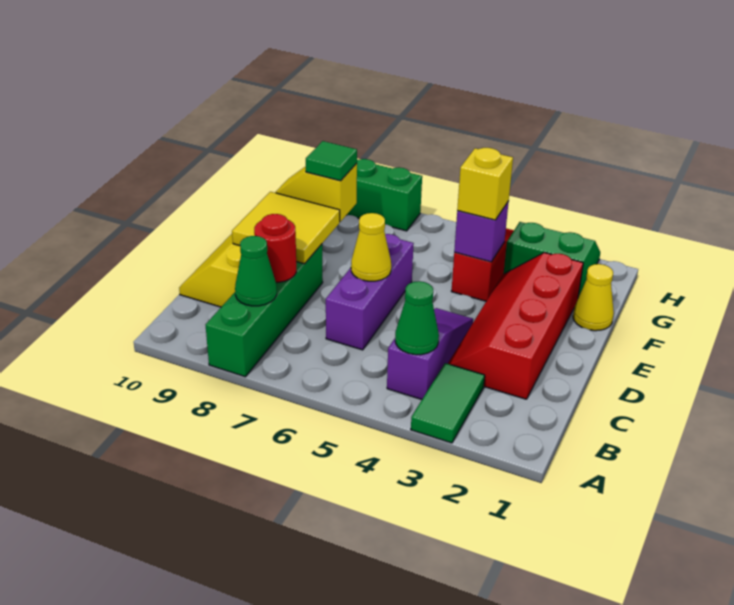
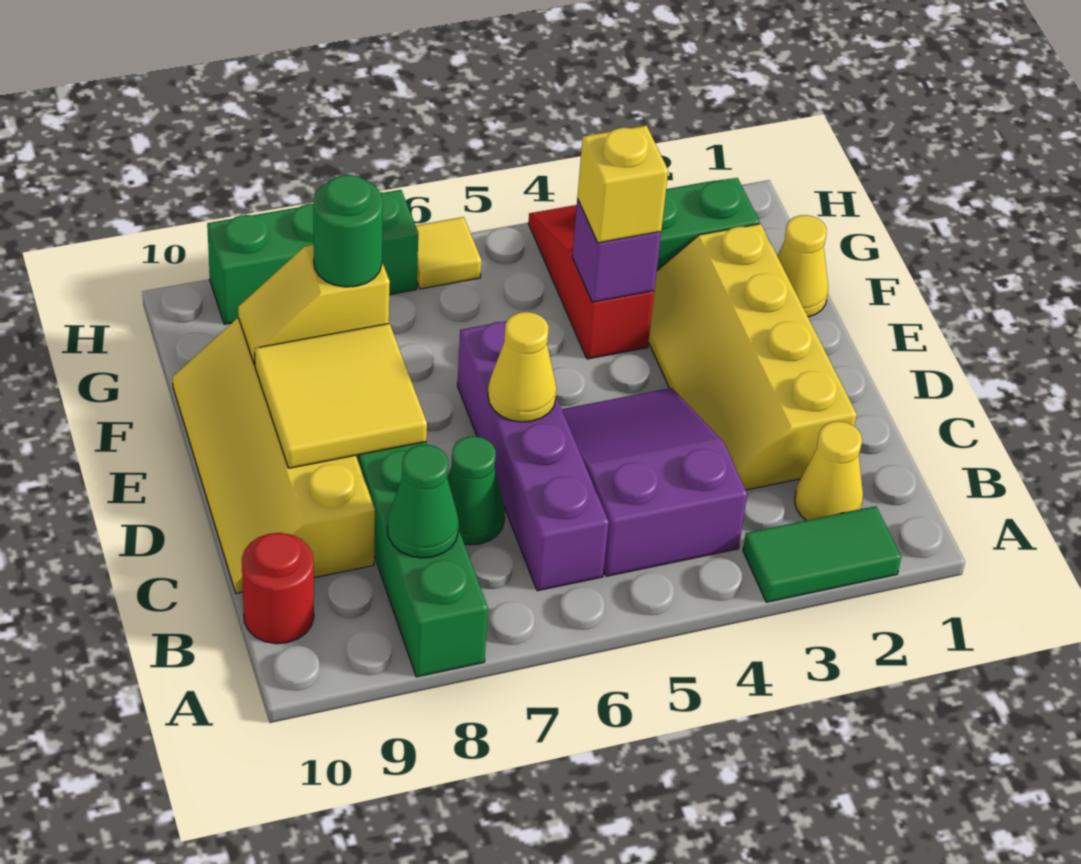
green 1x2 tile [411,363,485,443] -> green 1x2 tile turned to [743,506,901,602]
none -> yellow 1x1 cone [795,421,863,520]
purple 1x3 slope [387,308,473,399] -> purple 2x3 slope [562,388,747,576]
green 1x1 cone [395,281,439,355] -> green 1x1 cone moved to [447,436,505,545]
red 2x4 slope [448,253,583,399] -> yellow 2x4 slope [649,224,857,490]
purple 1x3 brick [326,234,414,350] -> purple 1x4 brick [458,321,609,591]
red 1x1 round brick [254,214,296,282] -> red 1x1 round brick moved to [242,533,314,644]
green 1x1 tile [306,141,357,181] -> green 1x1 round brick [313,175,383,287]
none -> yellow 1x1 tile [416,217,481,289]

